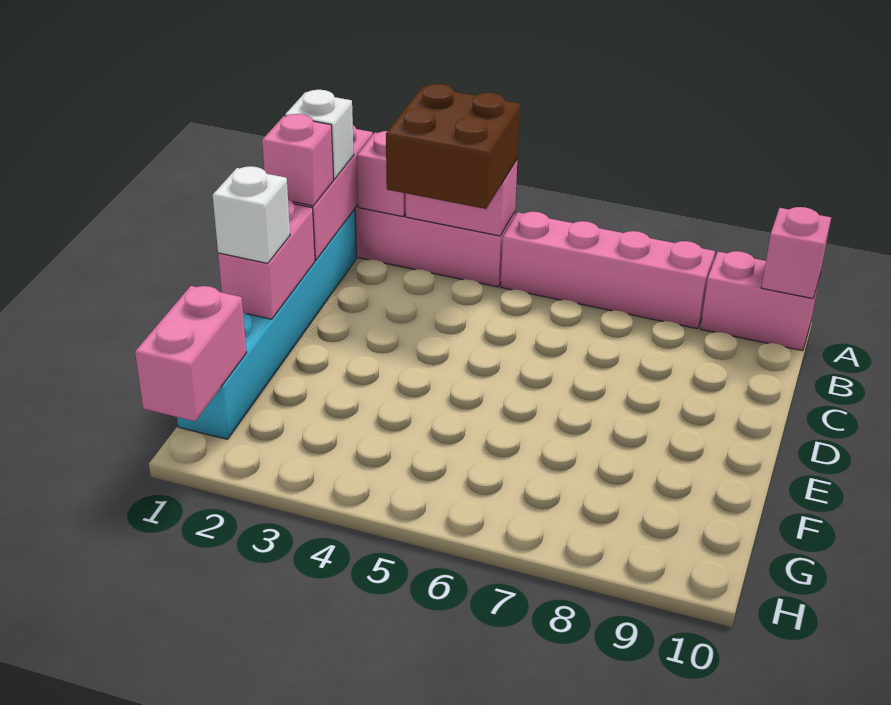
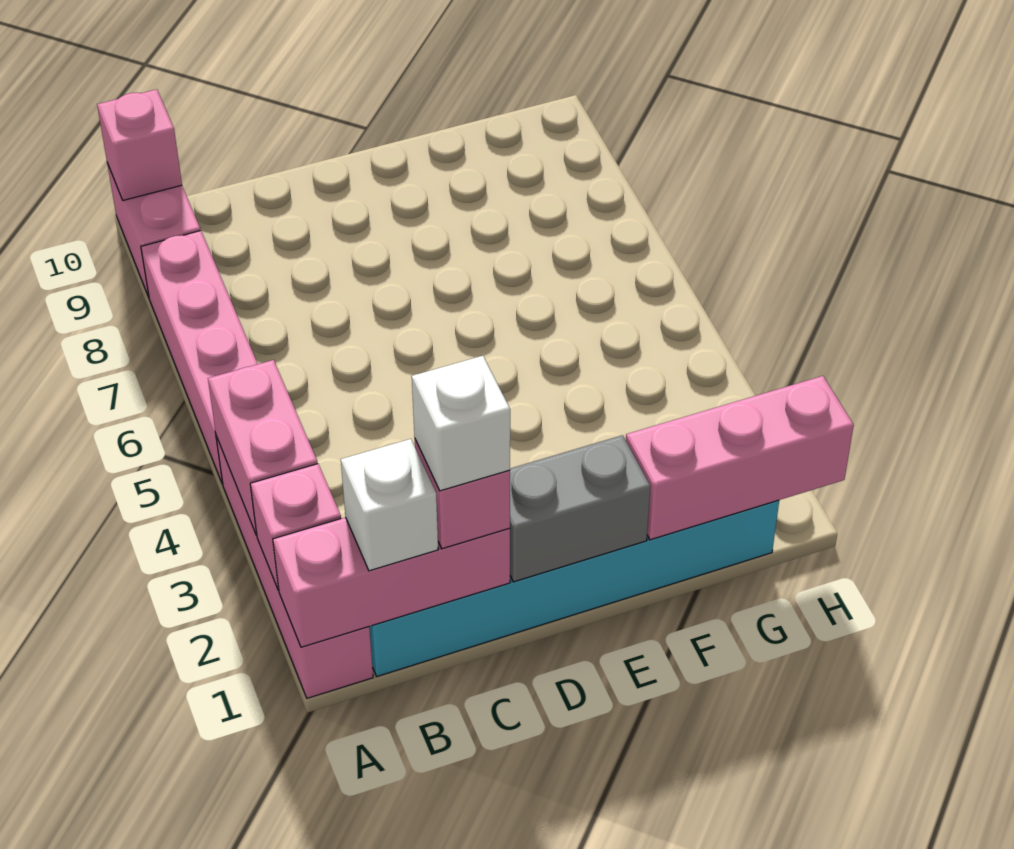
brown 2x2 brick [386,84,520,209] -> none
pink 1x2 brick [218,199,315,319] -> grey 1x2 brick [510,435,650,582]
white 1x1 brick [213,166,290,263] -> white 1x1 brick moved to [412,356,510,491]
pink 1x2 brick [135,286,247,421] -> pink 1x3 brick [626,376,854,540]

